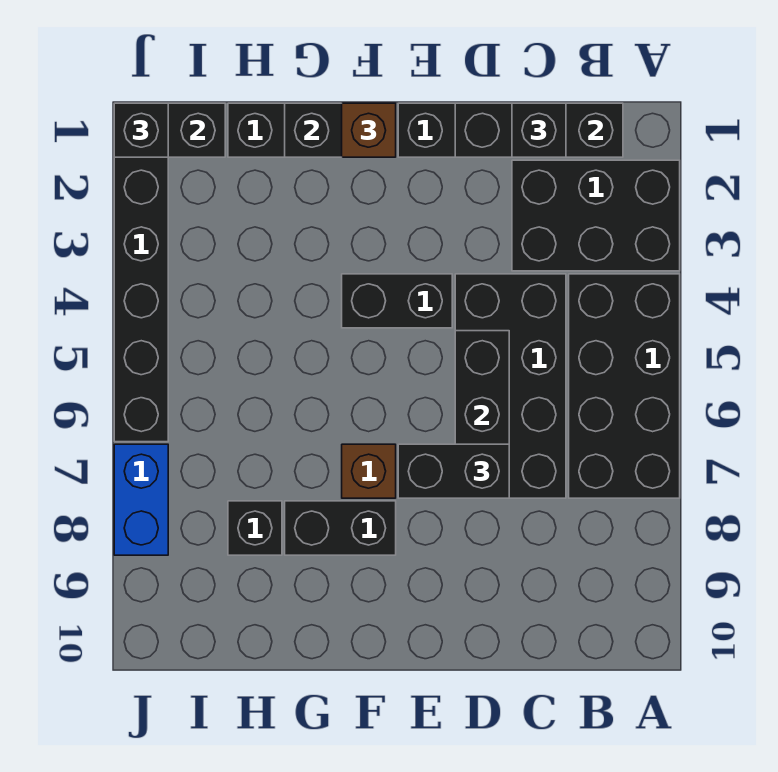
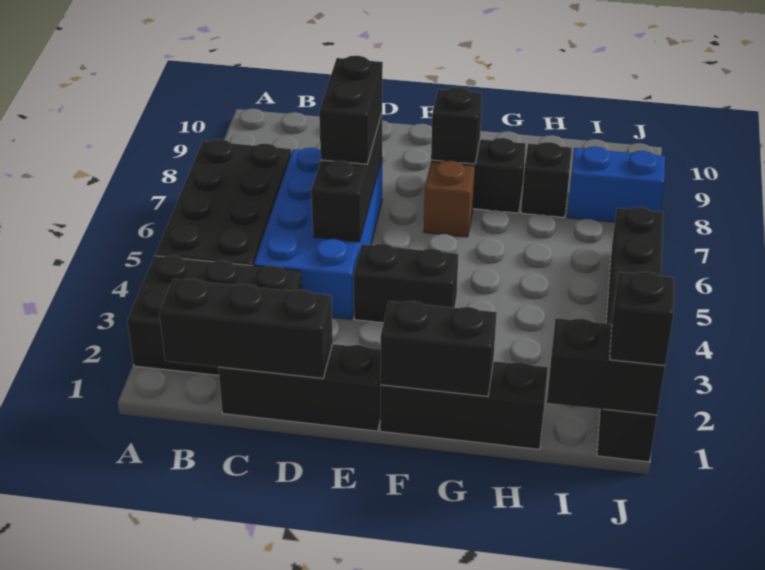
black 1x1 brick [512,103,566,157] -> black 1x1 brick moved to [431,87,482,164]
black 2x4 brick [455,274,566,498] -> blue 2x4 brick [254,148,382,319]
black 1x2 brick [398,444,509,498] -> black 1x2 brick turned to [319,56,383,164]
brown 1x1 brick [342,103,396,157] -> none
blue 1x2 brick [114,444,168,555] -> blue 1x2 brick turned to [567,146,665,222]

